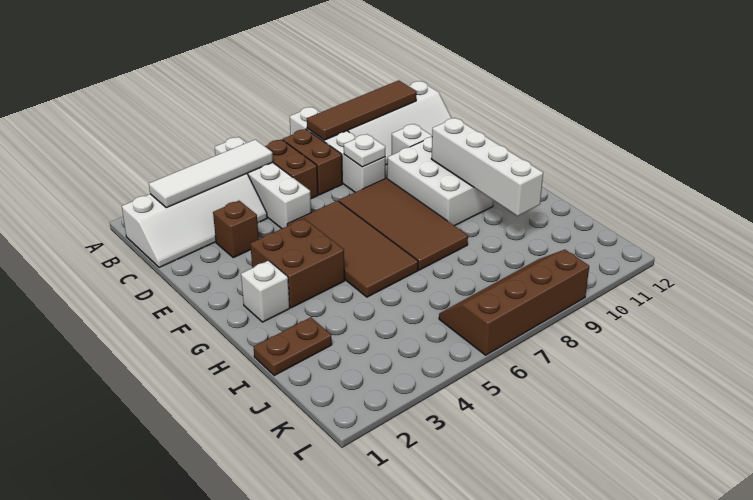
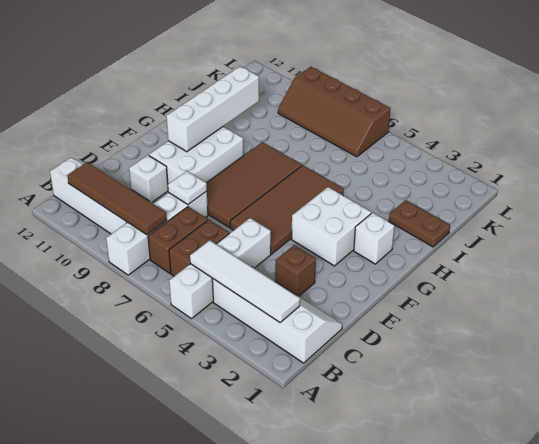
brown 2x2 brick [250,219,345,308] -> white 2x2 brick [292,187,371,266]

